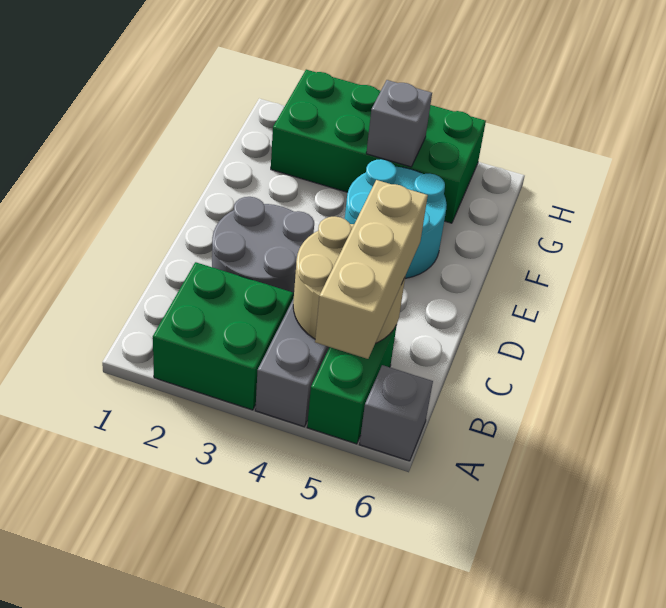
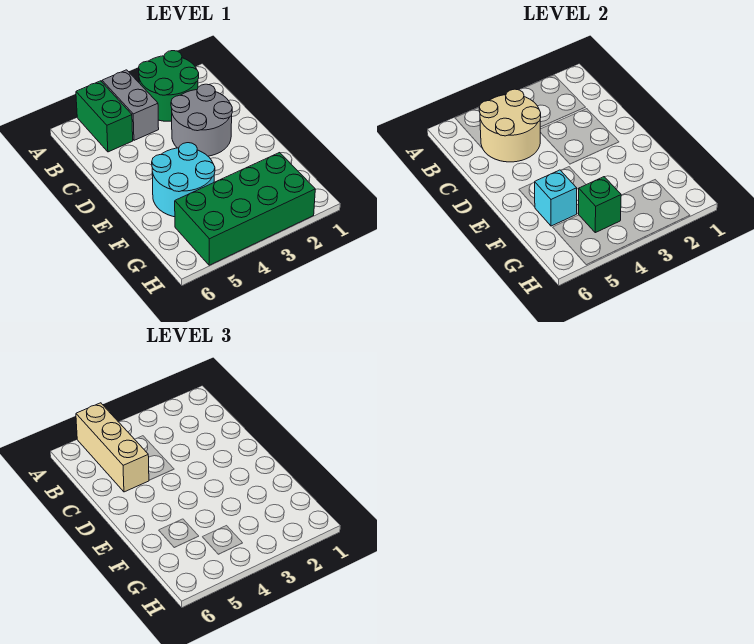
green 2x2 brick [153,262,294,410] -> green 2x2 round brick [139,51,199,121]
grey 1x1 brick [359,365,433,461] -> none
none -> cyan 1x1 brick [535,170,577,226]
grey 1x1 brick [366,80,432,167] -> green 1x1 brick [579,177,621,233]

